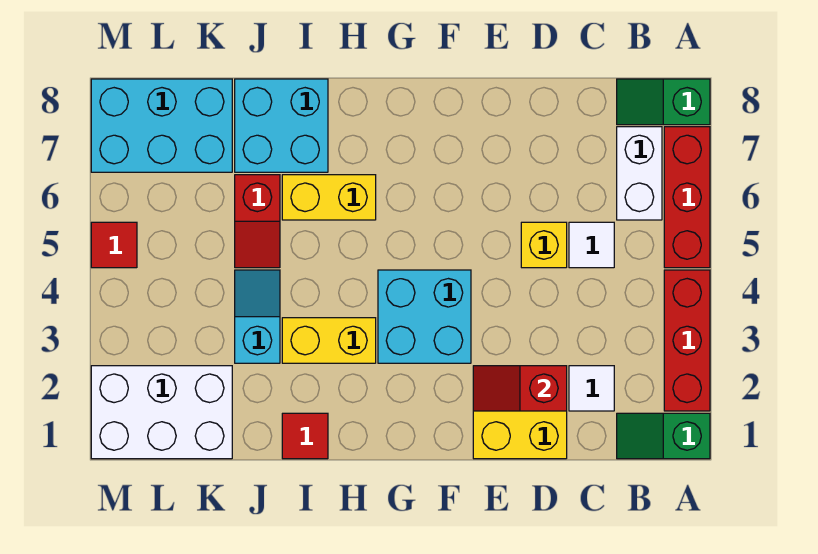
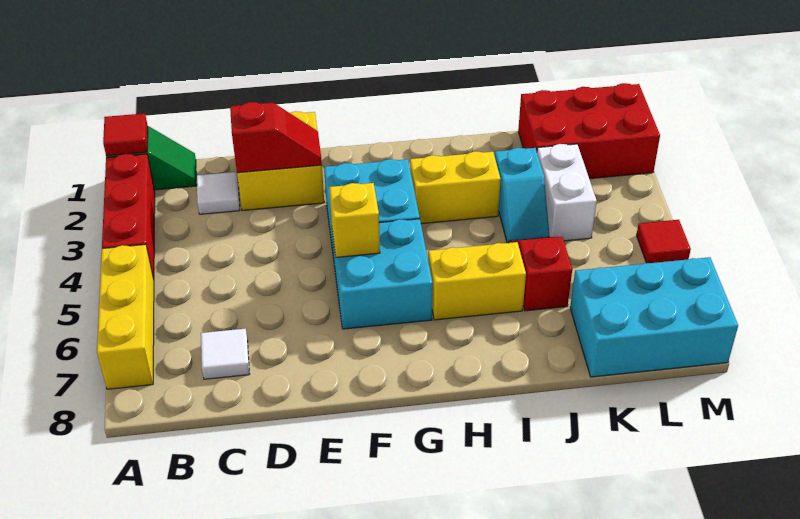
red 1x3 brick [664,127,710,268] -> yellow 1x3 brick [97,244,154,389]
green 1x2 slope [617,79,710,125] -> none
white 1x2 brick [617,127,662,220] -> white 1x2 brick moved to [537,144,597,241]
white 1x1 tile [569,222,614,268] -> white 1x1 tile moved to [201,328,249,379]
yellow 1x1 brick [521,222,567,268] -> yellow 1x1 brick moved to [329,183,380,257]
red 1x1 tile [282,413,328,459] -> red 1x1 tile moved to [103,113,148,156]
cyan 2x2 brick [235,79,328,172] -> cyan 2x2 brick moved to [332,219,433,329]
white 2x3 brick [91,366,232,459] -> red 2x3 brick [518,83,660,179]

